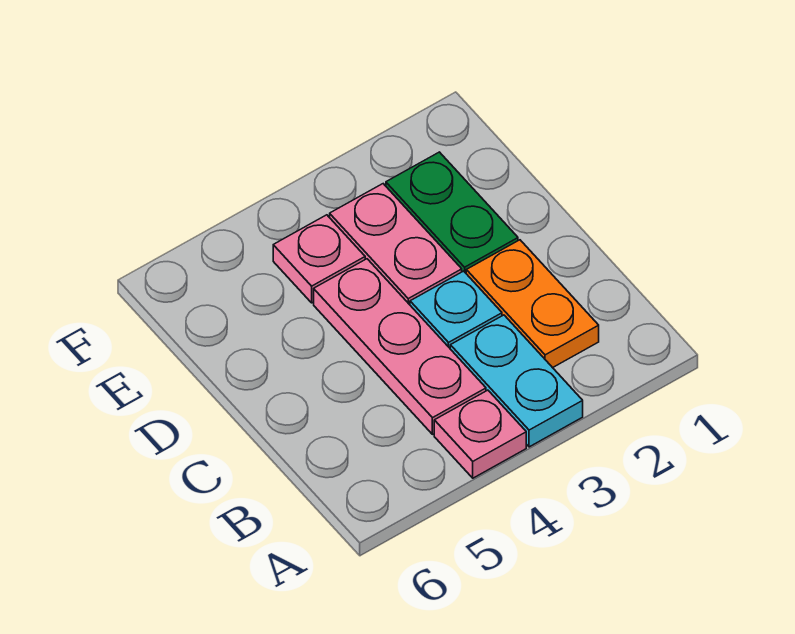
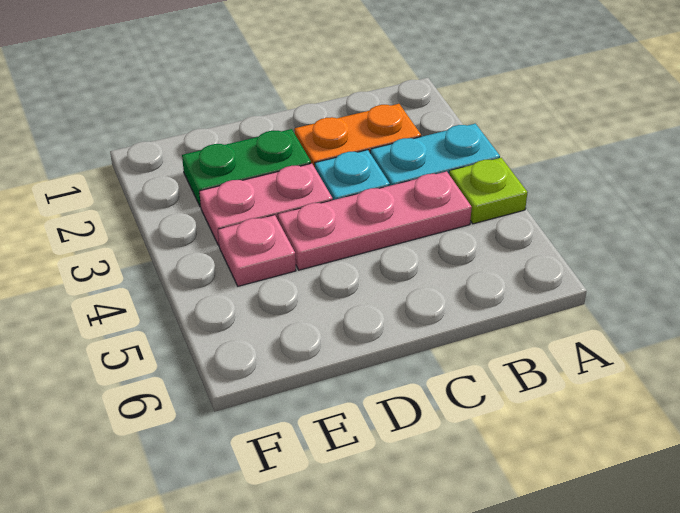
pink 1x1 plate [434,390,526,478] -> lime 1x1 plate [449,158,528,224]

